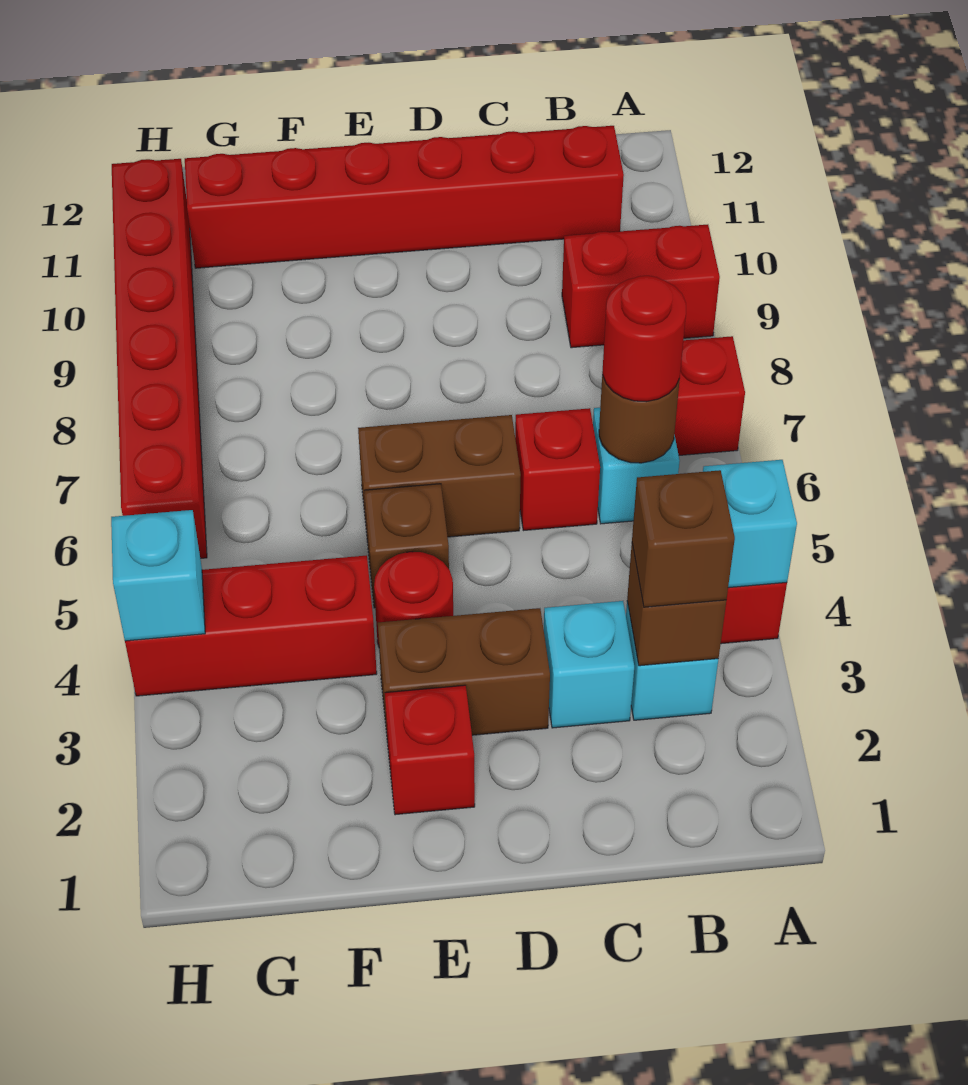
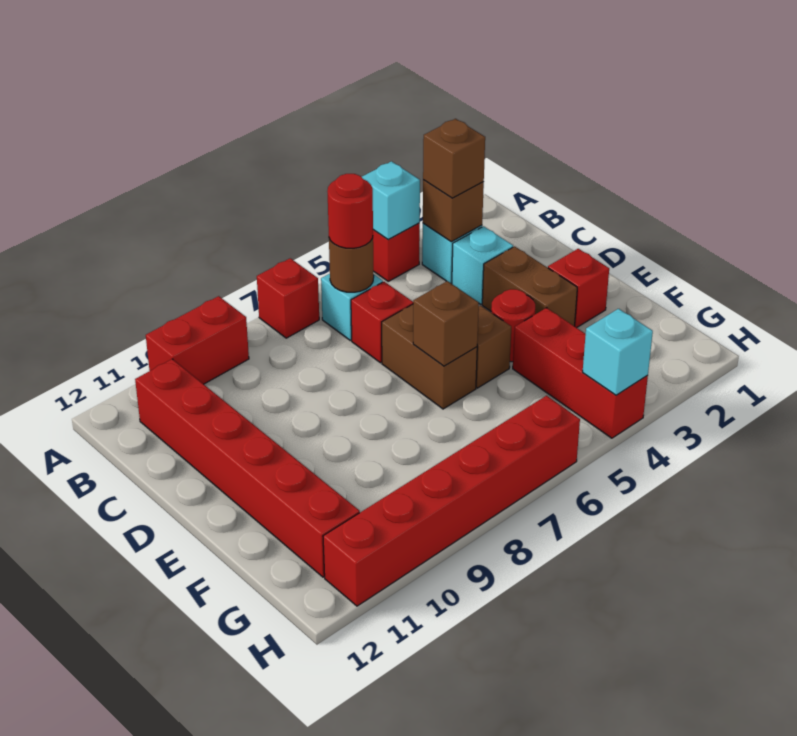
red 1x2 brick [562,225,720,348] -> red 1x2 brick turned to [146,296,249,384]
none -> brown 1x1 brick [413,281,479,366]

